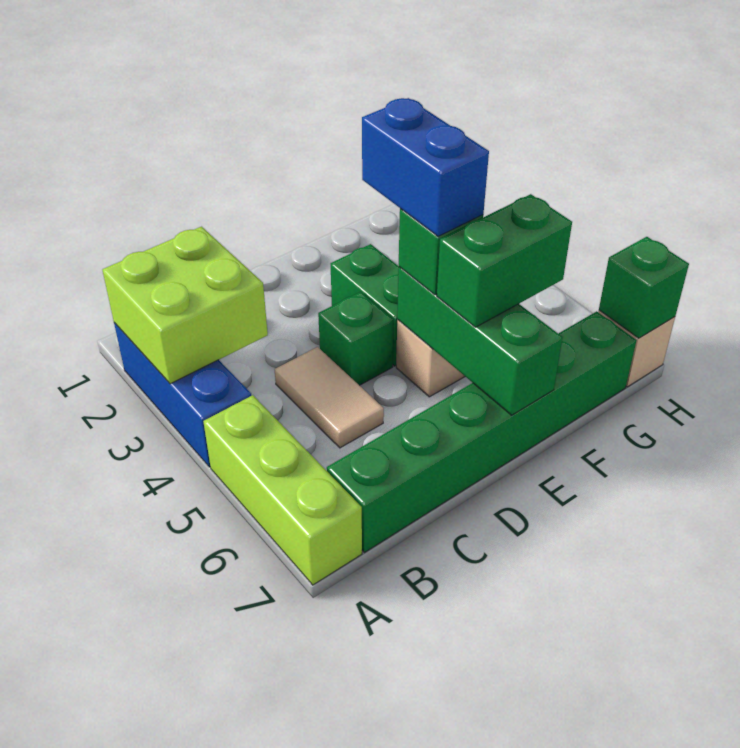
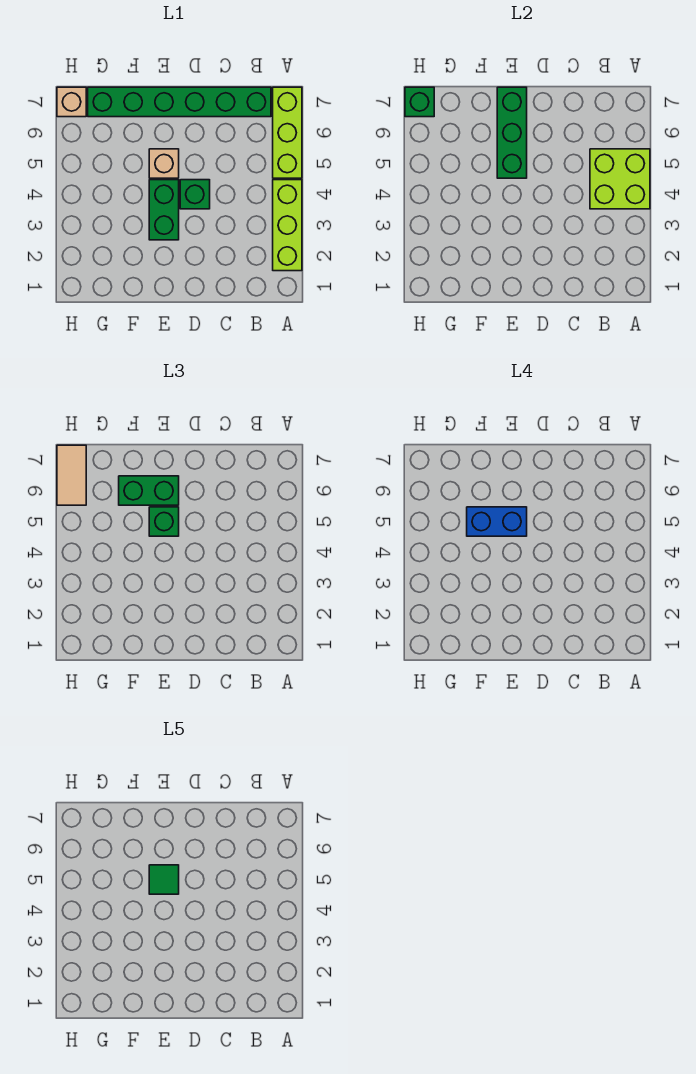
blue 1x3 brick [114,323,252,467] -> lime 1x3 brick [273,180,302,271]
lime 2x2 brick [102,227,268,384] -> lime 2x2 brick moved to [590,149,650,209]
tan 1x2 tile [275,347,384,448] -> tan 1x2 tile moved to [57,445,86,505]
blue 1x2 brick [362,98,489,236] -> blue 1x2 brick turned to [467,507,527,536]
none -> green 1x1 tile [149,865,179,894]

